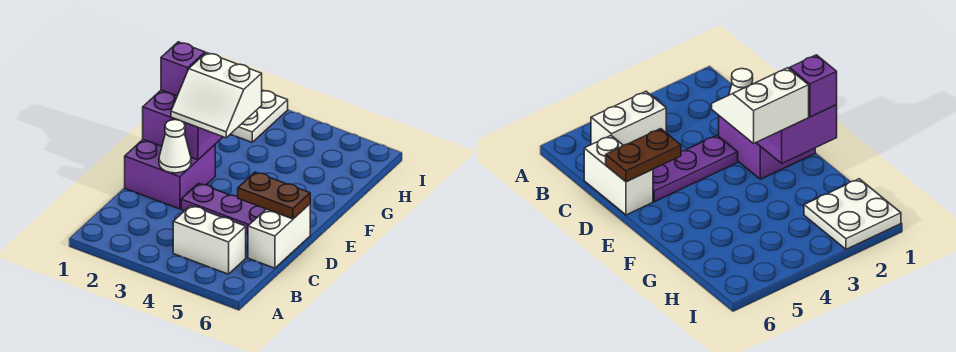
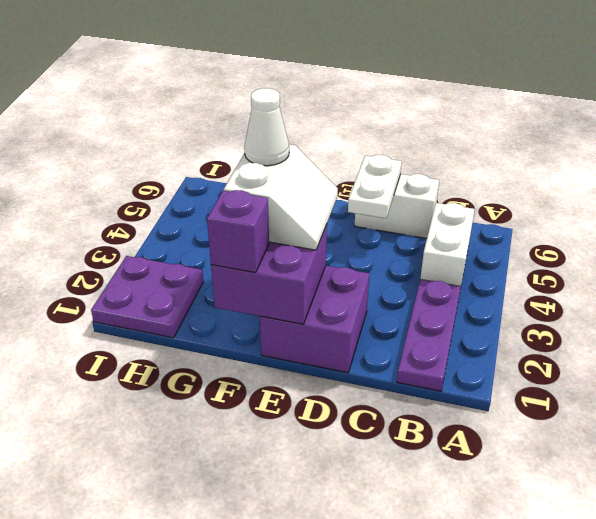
white 1x1 cone [159,120,191,173] -> white 1x1 cone moved to [244,88,289,166]
purple 1x3 plate [181,183,266,235] -> purple 1x3 plate moved to [397,279,461,391]
brown 1x2 plate [238,172,310,219] -> white 1x2 plate [348,155,402,218]
white 2x2 plate [231,90,288,142] -> purple 2x2 plate [91,256,204,338]

